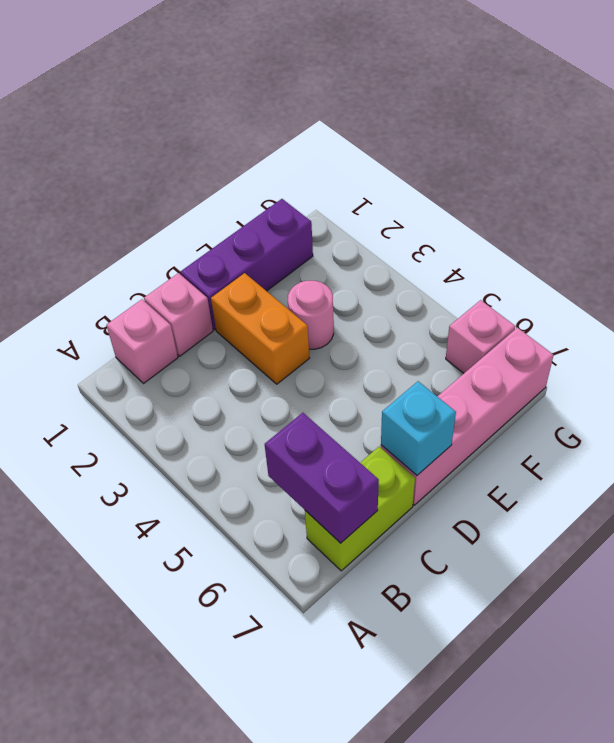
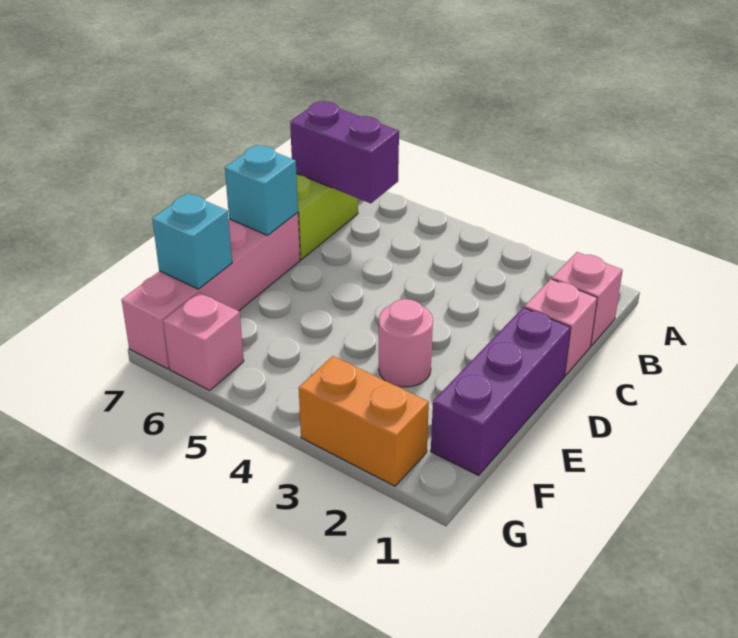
orange 1x2 brick [211,273,309,384] -> orange 1x2 brick moved to [299,356,429,486]
none -> cyan 1x1 brick [152,193,232,289]

